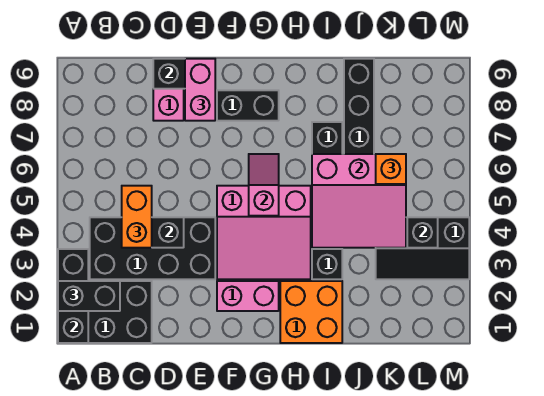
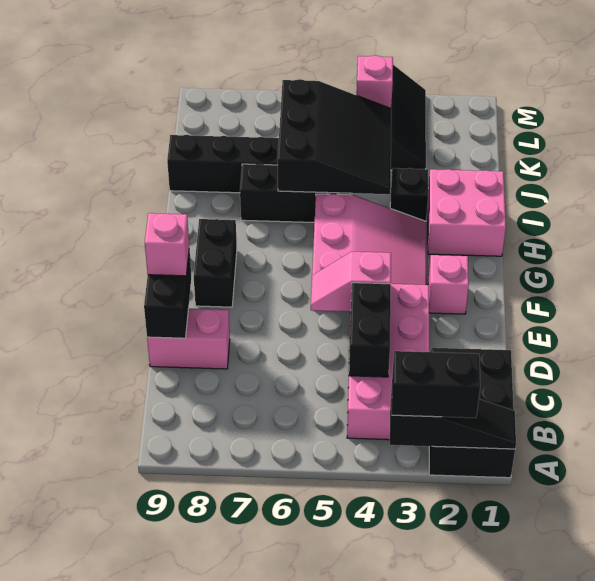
black 1x3 brick [58,249,88,343] -> black 1x3 slope [390,389,516,449]
black 1x2 brick [58,281,120,311] -> black 1x2 brick turned to [392,351,480,418]
black 2x4 brick [90,217,215,279] -> pink 2x4 brick [347,284,429,440]
orange 1x2 brick [122,186,152,248] -> none
pink 1x2 brick [185,59,215,121] -> pink 1x1 brick [145,213,189,276]
pink 1x2 brick [217,281,279,311] -> pink 1x1 brick [428,255,469,314]
pink 1x2 slope [249,154,279,216] -> pink 1x2 slope moved to [311,252,391,312]
orange 2x2 brick [280,281,342,343] -> pink 2x2 brick [428,169,506,256]
pink 3x3 slope [312,154,406,248] -> black 3x3 slope [278,79,391,194]
orange 1x1 brick [376,154,406,184] -> none
black 1x1 brick [407,217,438,248] -> pink 1x1 brick [357,55,393,108]

